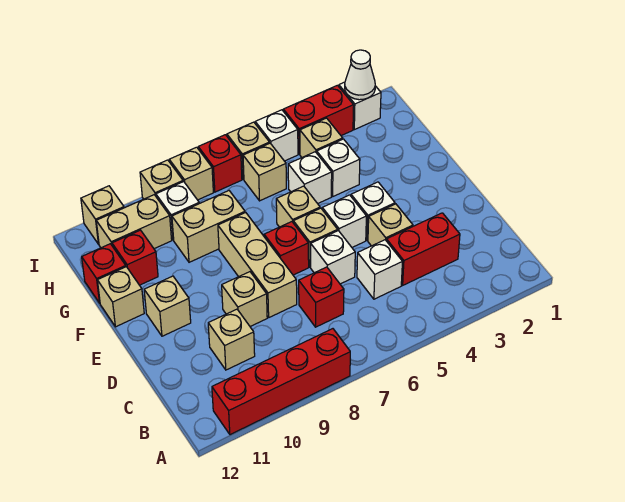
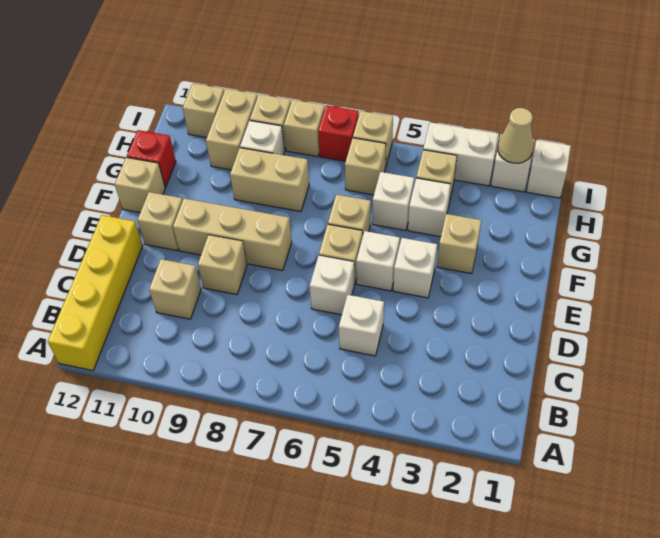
red 1x4 brick [212,329,350,435] -> none
none -> yellow 1x4 brick [48,215,143,371]
red 1x2 brick [387,213,460,285] -> none
red 1x1 brick [299,267,344,327] -> none
tan 1x1 brick [368,204,413,246] -> tan 1x1 brick moved to [437,214,481,274]
tan 1x3 brick [218,213,297,317] -> tan 1x3 brick turned to [173,198,292,271]
red 1x1 brick [264,222,309,275] -> none
red 1x1 brick [112,230,158,285] -> none
tan 1x2 brick [96,195,172,249] -> tan 1x2 brick turned to [206,89,257,170]
white 1x1 cone [345,50,375,100] -> tan 1x1 cone [498,108,533,163]
red 1x2 brick [283,85,354,154] -> white 1x2 brick [423,122,499,186]
white 1x1 brick [255,110,298,161] -> white 1x1 brick moved to [526,140,571,198]

